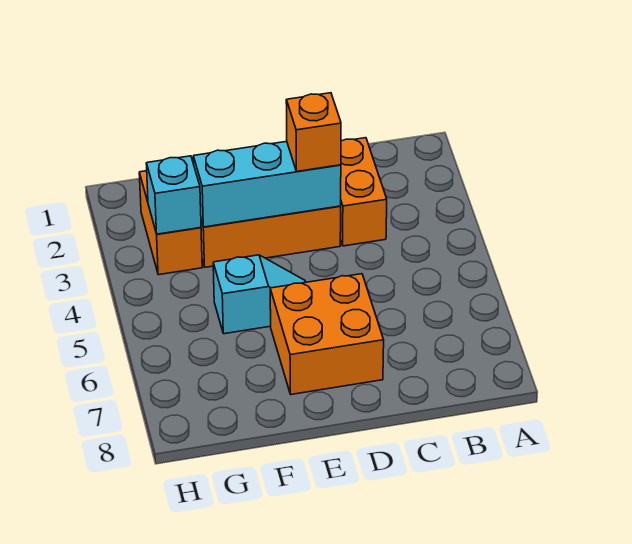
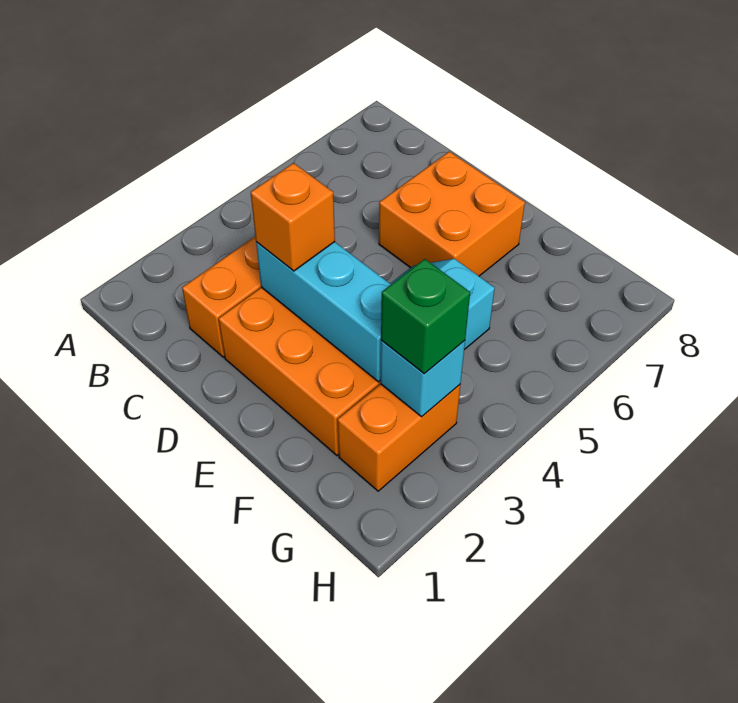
none -> green 1x1 brick [381,259,470,374]

